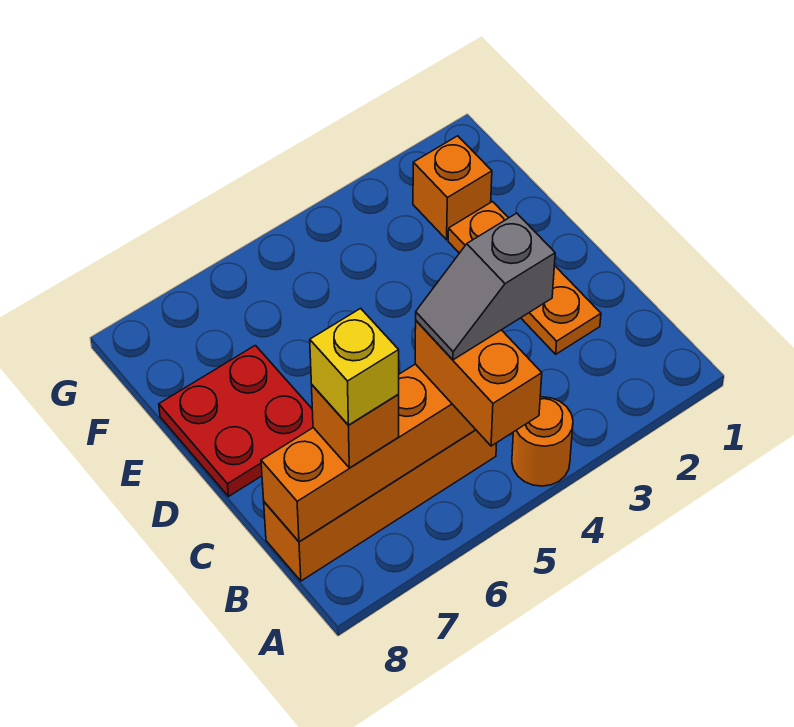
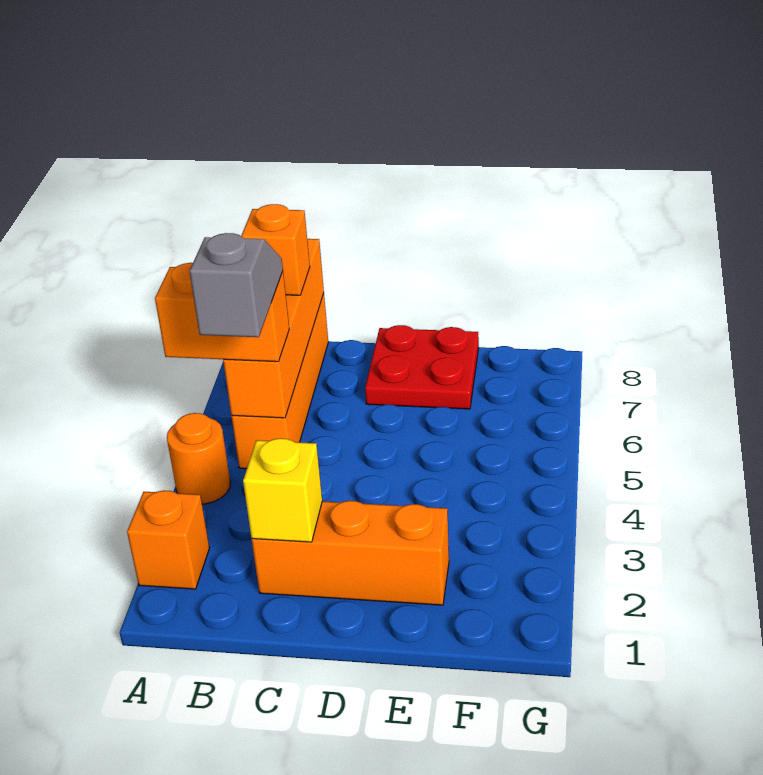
yellow 1x1 brick [310,308,399,425] -> yellow 1x1 brick moved to [243,438,322,542]
orange 1x3 plate [448,202,601,354] -> orange 1x3 brick [252,501,449,605]
orange 1x1 brick [413,136,492,240] -> orange 1x1 brick moved to [127,490,209,589]

